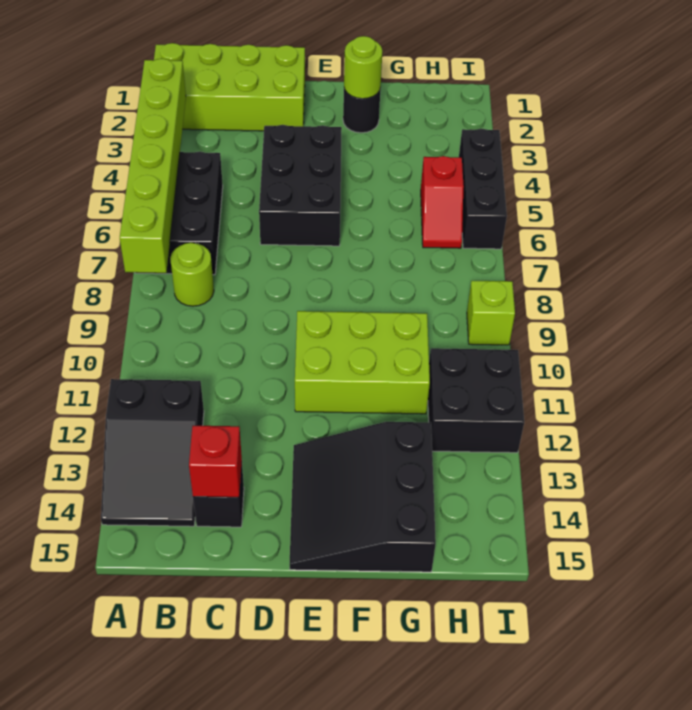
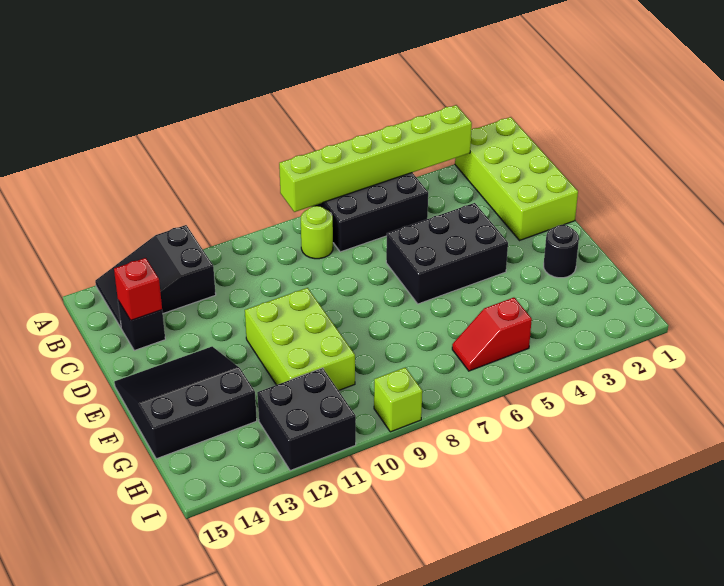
lime 1x1 round brick [344,36,382,99] -> none
black 1x3 brick [459,129,507,249] -> none

